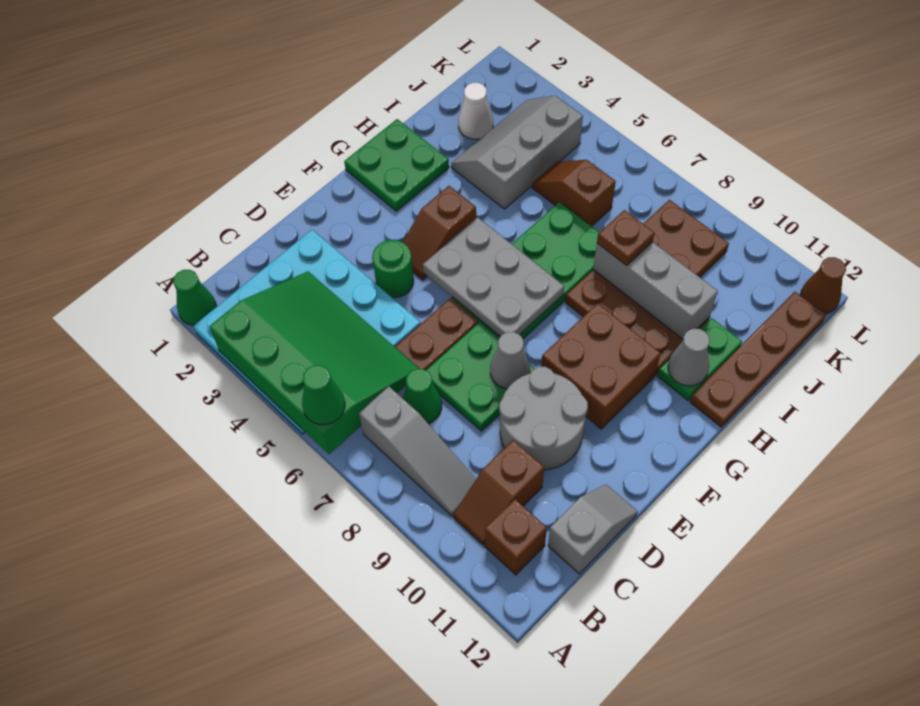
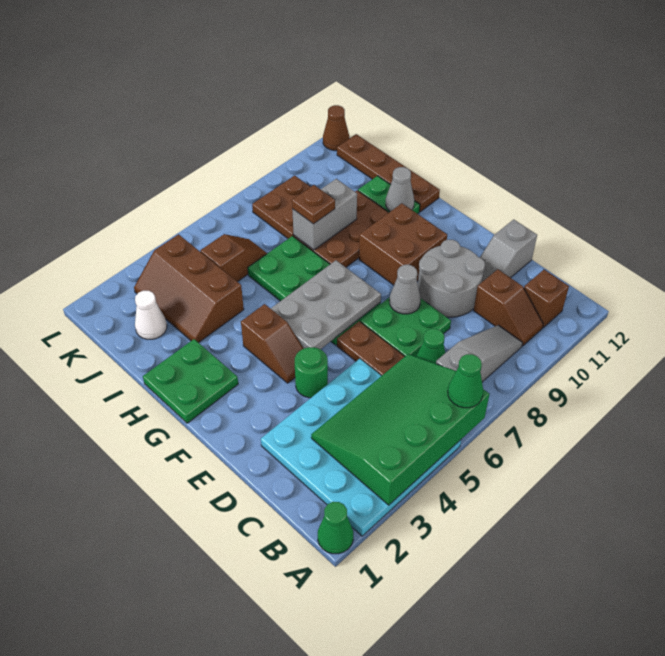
grey 1x2 slope [548,484,638,574] -> grey 1x2 slope turned to [480,219,537,282]
grey 2x3 slope [451,96,583,209] -> brown 2x3 slope [134,234,244,343]
grey 1x3 brick [593,242,718,339] -> grey 1x2 brick [292,179,357,250]
brown 1x2 slope [532,160,616,226] -> brown 1x2 slope turned to [201,234,267,282]

